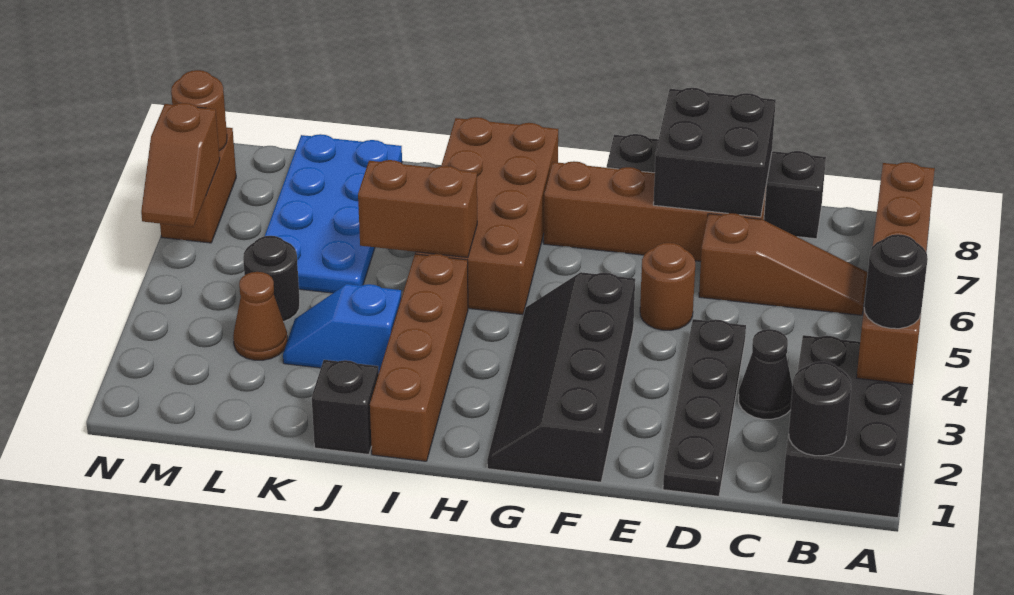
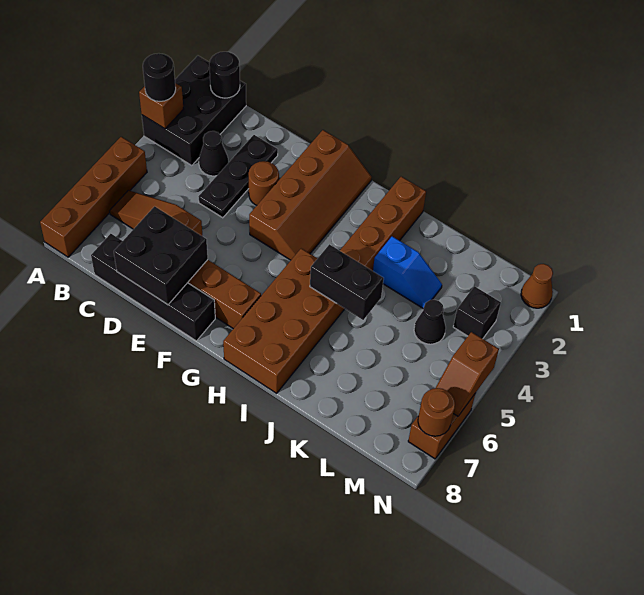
black 1x4 plate [663,319,746,496] -> black 1x3 plate [199,135,278,218]
brown 1x1 round brick [640,243,695,330] -> brown 1x1 round brick moved to [249,161,279,205]
black 2x4 slope [487,272,635,482] -> brown 2x4 slope [249,130,372,260]
brown 1x2 brick [358,160,477,258] -> black 1x2 brick [310,244,384,320]
black 1x1 brick [312,360,379,455] -> black 1x1 brick moved to [453,286,501,339]
blue 2x4 plate [265,134,402,293] -> none
brown 1x1 cone [233,272,287,360] -> brown 1x1 cone moved to [521,264,553,308]
black 1x1 round brick [243,236,300,322] -> black 1x1 cone [414,300,446,344]
brown 1x2 slope [141,103,220,227] -> brown 1x2 slope turned to [436,332,499,416]

